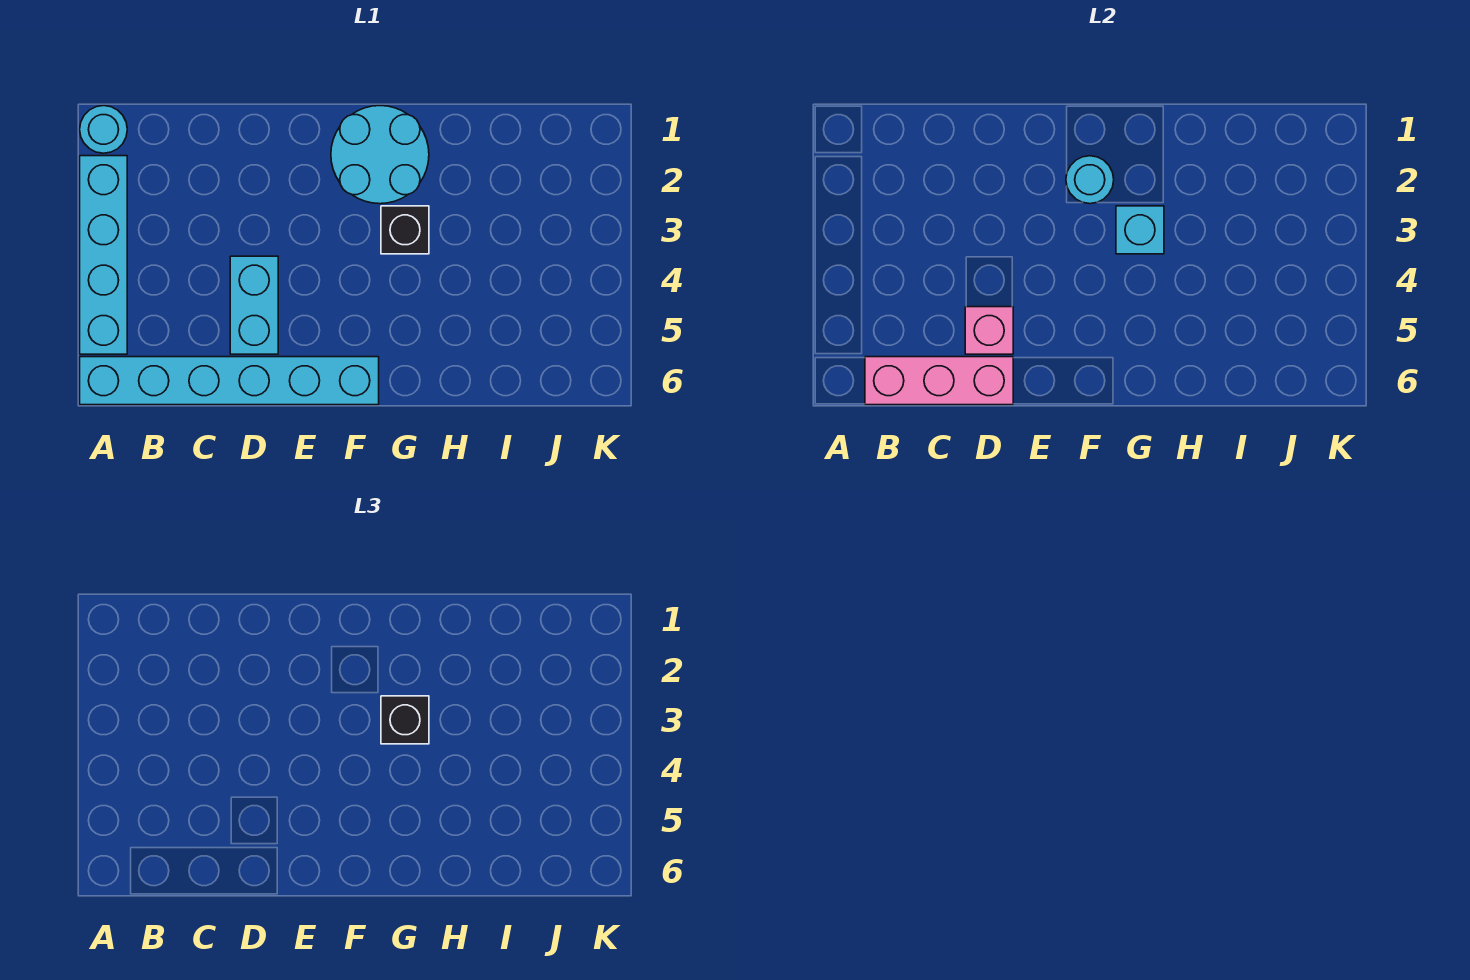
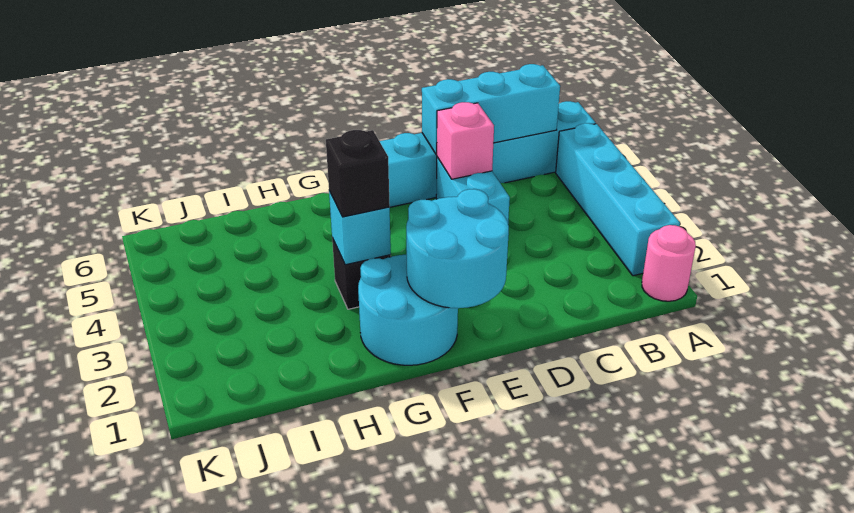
cyan 1x1 round brick [80,106,127,153] -> pink 1x1 round brick [642,225,696,301]
pink 1x3 brick [865,357,1013,405] -> cyan 1x3 brick [422,64,560,155]
cyan 1x1 round brick [1066,156,1114,204] -> cyan 2x2 round brick [406,189,509,308]

